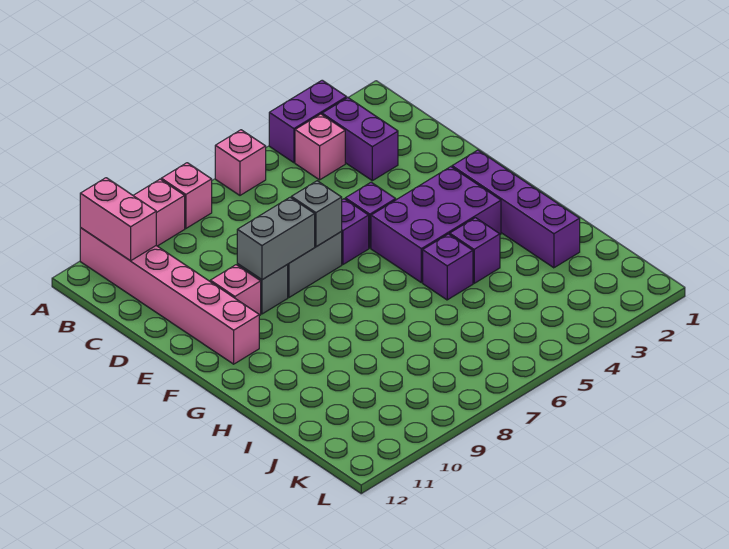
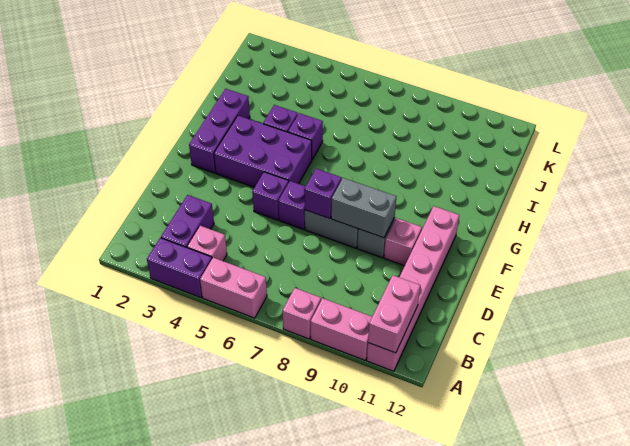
pink 1x1 brick [215,130,266,195] -> pink 1x2 brick [200,258,267,318]
grey 1x1 brick [291,181,342,247] -> purple 1x1 brick [304,169,342,219]
purple 1x4 brick [452,150,580,268] -> purple 1x3 brick [189,89,250,173]

